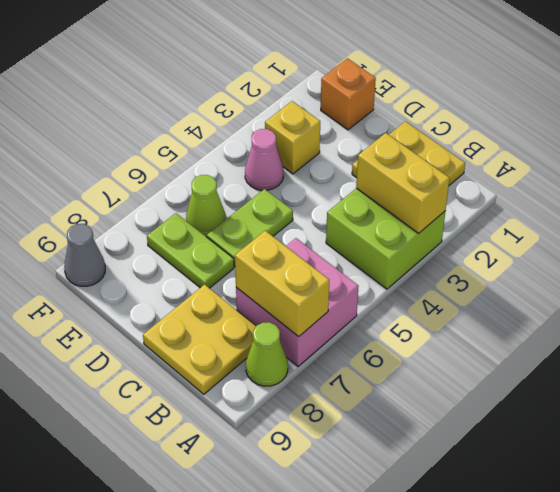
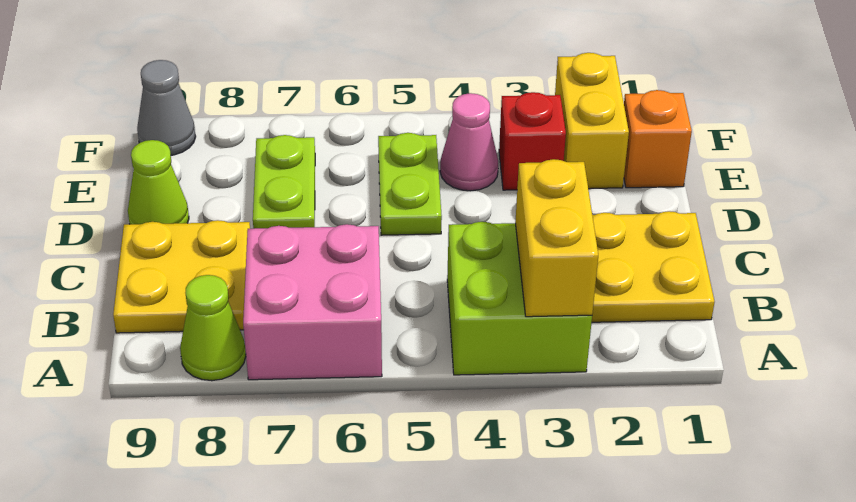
yellow 1x2 brick [235,231,329,337] -> yellow 1x2 brick moved to [555,53,629,189]
lime 1x2 plate [207,189,293,266] -> lime 1x2 plate turned to [378,133,442,235]
yellow 1x1 brick [265,101,320,174] -> red 1x1 brick [499,92,566,190]
lime 1x1 cone [186,175,226,237] -> lime 1x1 cone moved to [128,140,189,224]

